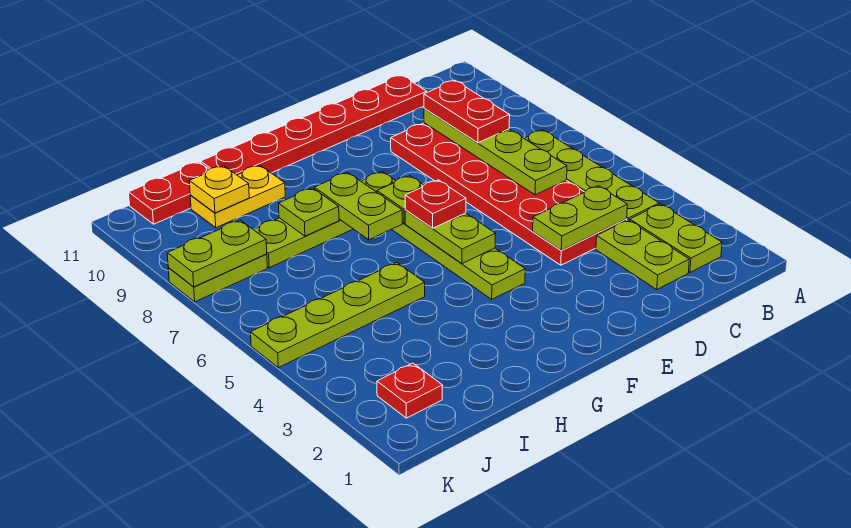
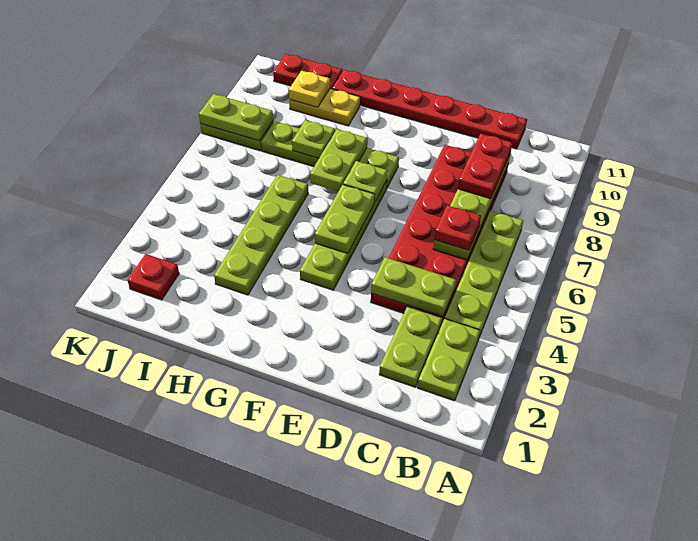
red 1x1 plate [405,180,466,228] -> red 1x1 plate moved to [434,205,481,250]
lime 1x4 plate [251,263,425,368] -> lime 1x4 plate turned to [214,175,308,295]

